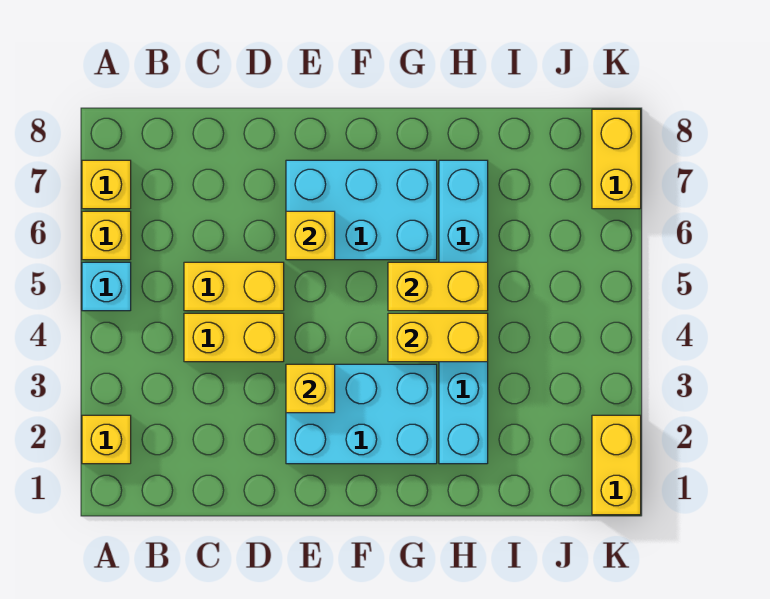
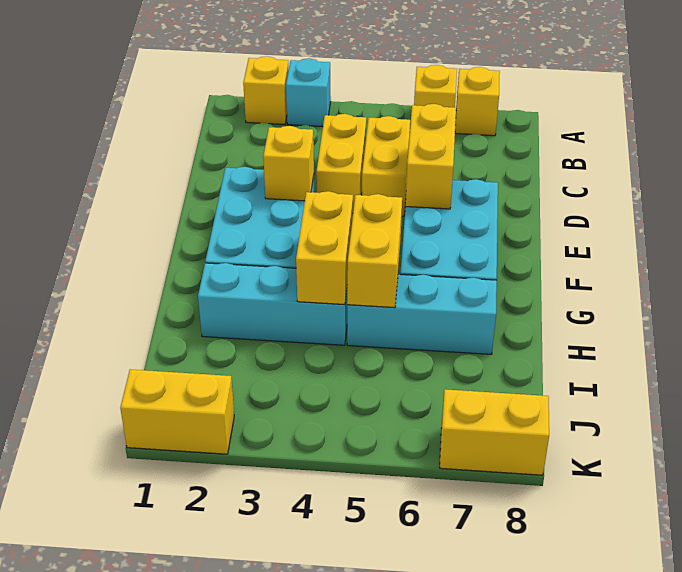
cyan 1x1 brick [82,262,131,311] -> cyan 1x1 brick moved to [286,58,331,127]
yellow 1x1 brick [286,211,335,260] -> yellow 1x2 brick [406,104,456,209]

